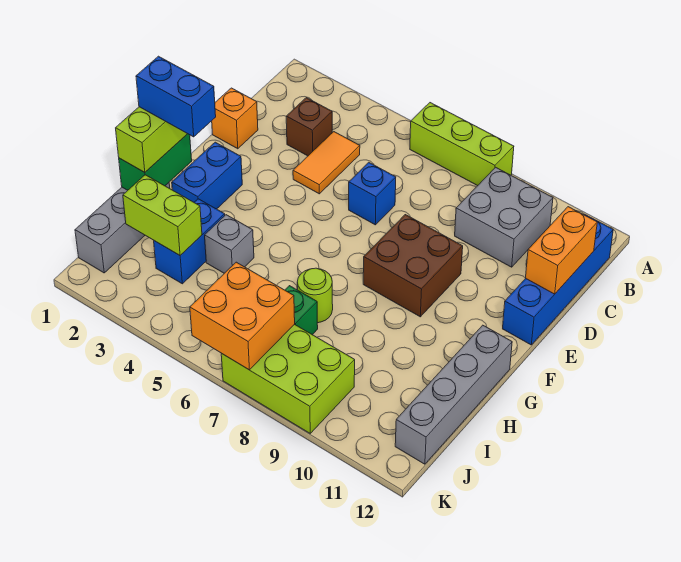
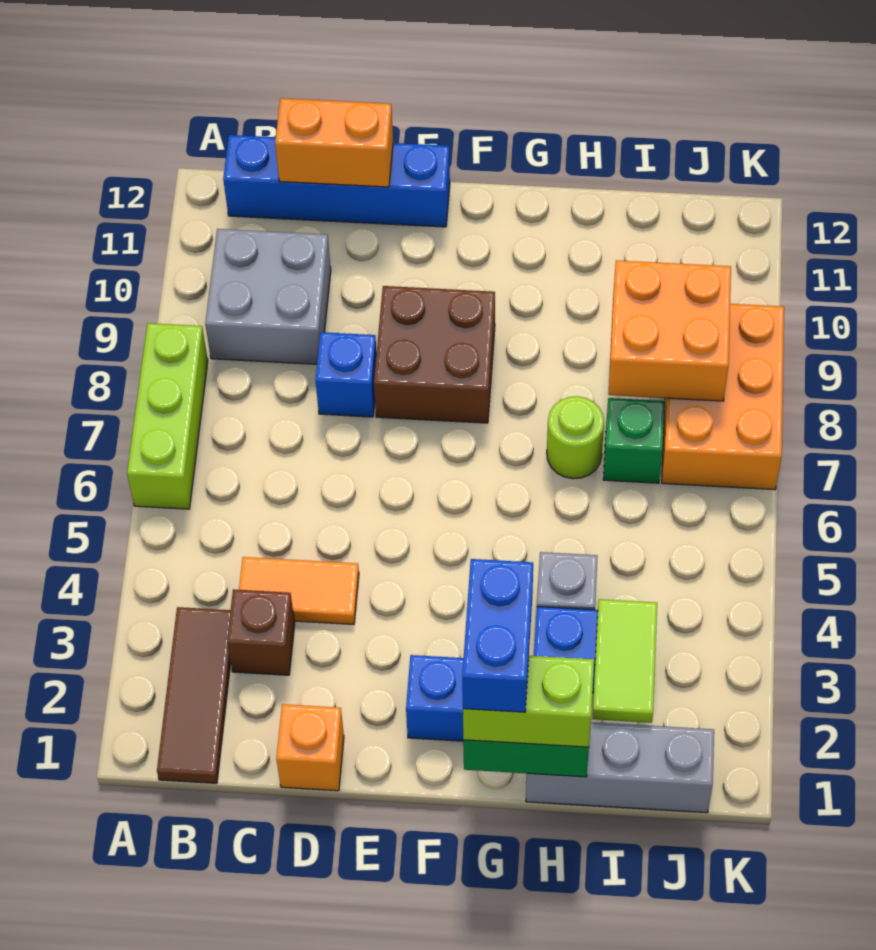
none -> brown 1x3 tile [157,607,231,783]
blue 1x1 brick [349,162,396,225] -> blue 1x1 brick moved to [315,332,377,417]
grey 1x4 brick [395,325,512,464] -> none
lime 1x2 brick [123,175,202,255] -> lime 1x2 tile [593,599,657,723]
orange 2x2 brick [190,262,295,370] -> orange 2x2 brick moved to [608,260,731,401]
lime 2x3 brick [221,324,355,433] -> orange 2x3 brick [662,304,784,490]

